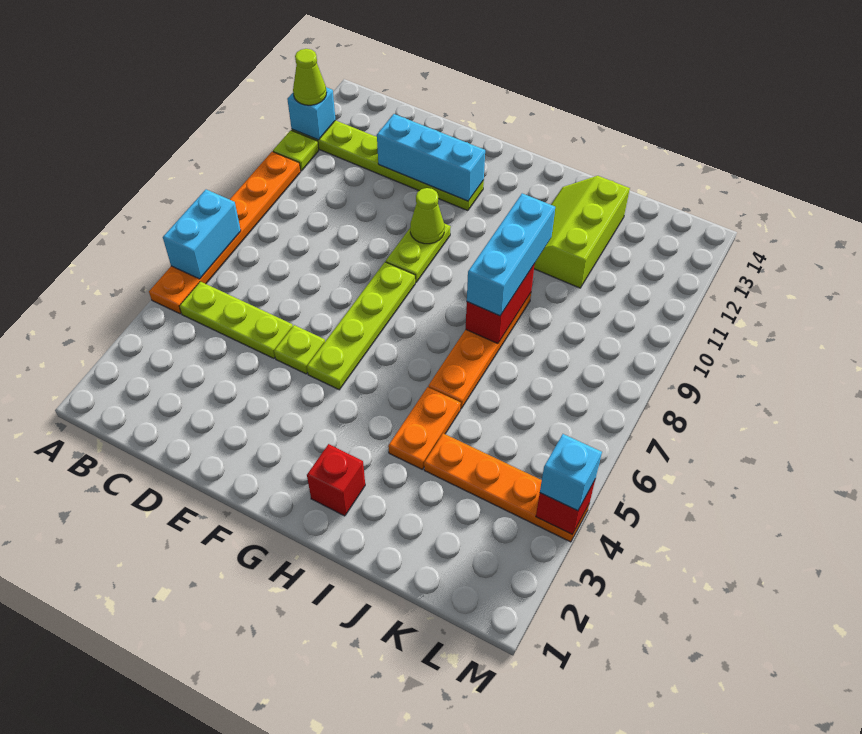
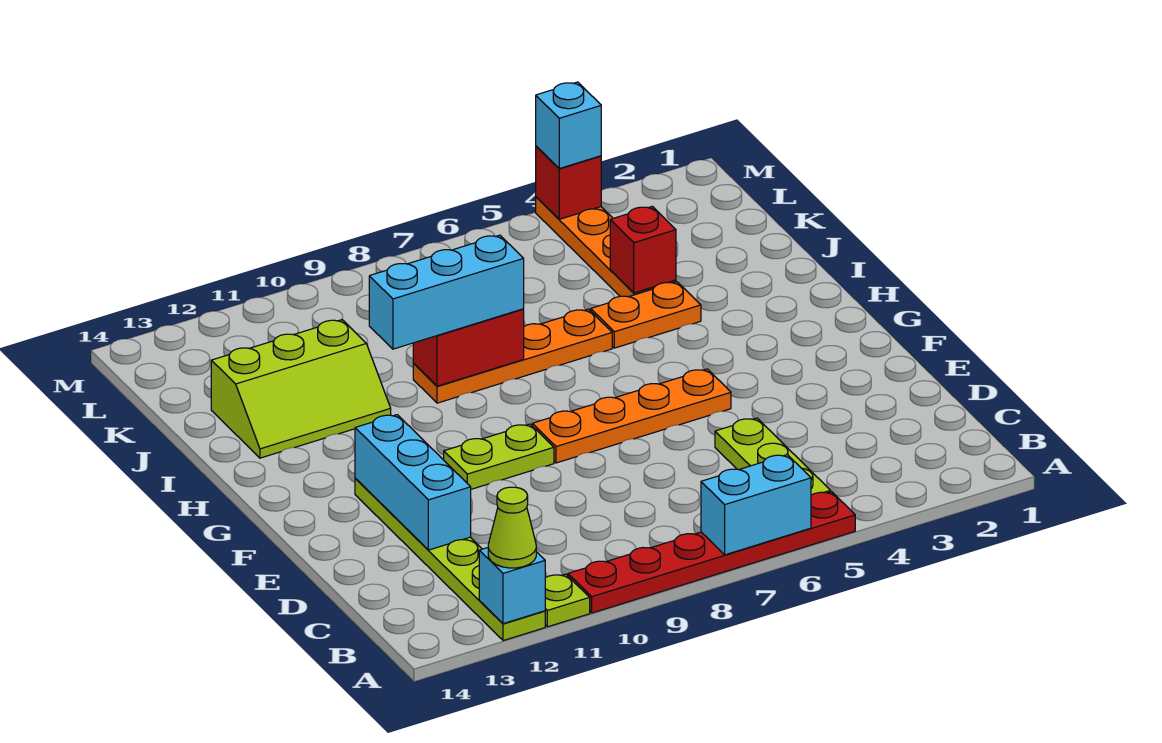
orange 1x6 plate [149,152,301,314] -> red 1x6 plate [568,492,855,613]
lime 1x1 plate [274,325,325,374] -> none
lime 1x4 plate [307,262,415,390] -> orange 1x4 plate [532,369,731,463]
lime 1x1 cone [410,188,444,244] -> none
red 1x1 brick [307,444,365,516] -> red 1x1 brick moved to [610,206,676,293]

